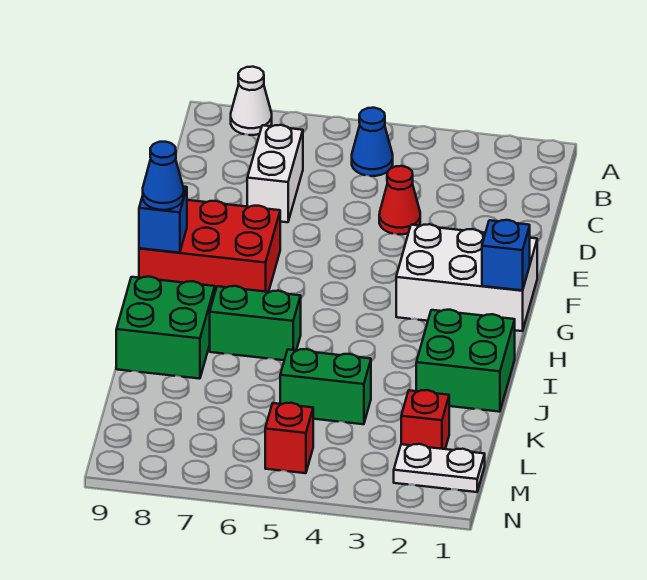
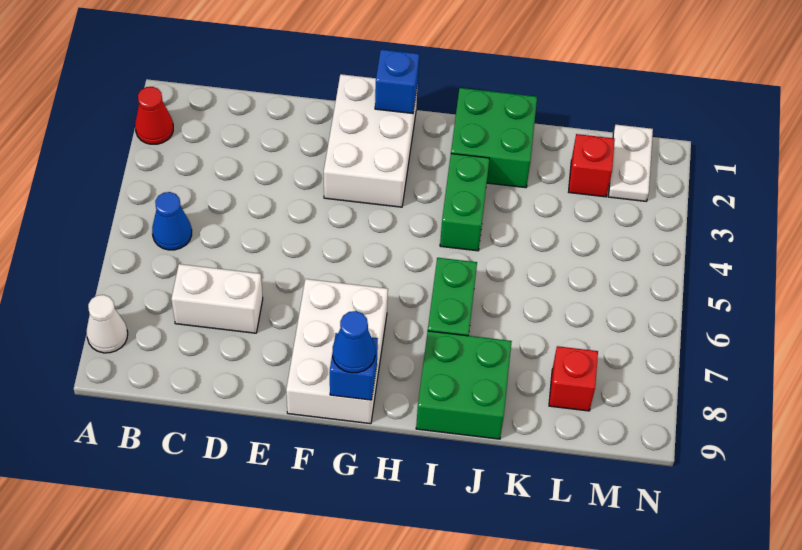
red 1x1 cone [379,166,420,234] -> red 1x1 cone moved to [135,87,173,144]
red 2x3 brick [139,200,280,292] -> white 2x3 brick [286,279,388,424]
green 1x2 brick [280,349,371,424] -> green 1x2 brick moved to [440,154,489,251]
red 1x1 brick [265,403,313,473] -> red 1x1 brick moved to [549,346,598,411]

